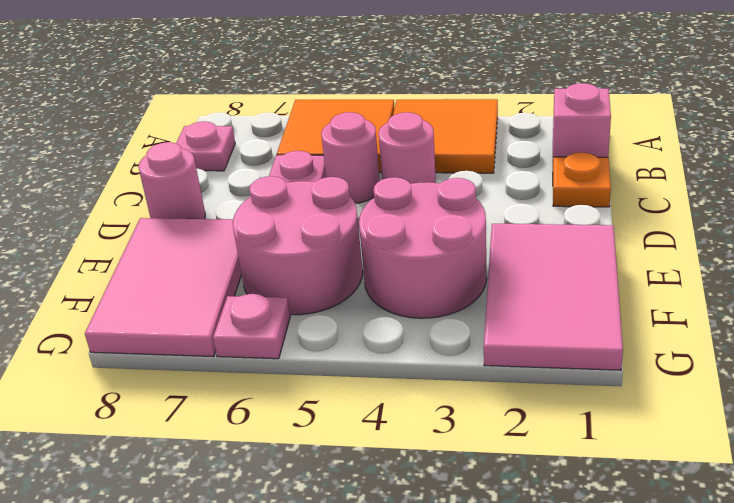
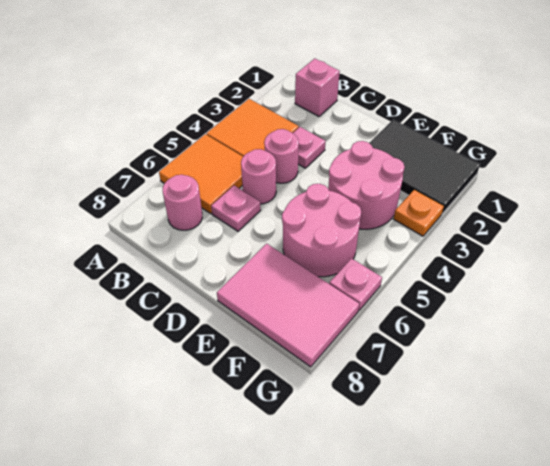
pink 1x1 plate [176,121,235,171] -> pink 1x1 plate moved to [293,127,326,168]
orange 1x1 plate [553,153,611,207] -> orange 1x1 plate moved to [394,190,444,236]
pink 1x1 round brick [138,142,205,219] -> pink 1x1 round brick moved to [163,175,202,230]
pink 2x3 tile [484,224,623,370] -> black 2x3 tile [369,120,480,214]

